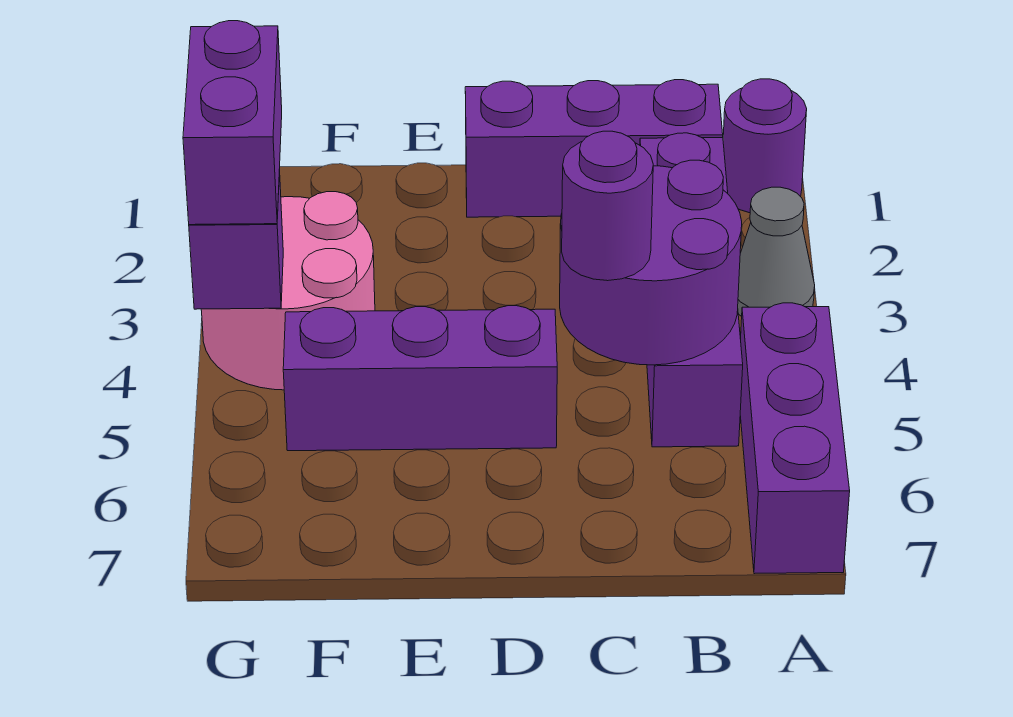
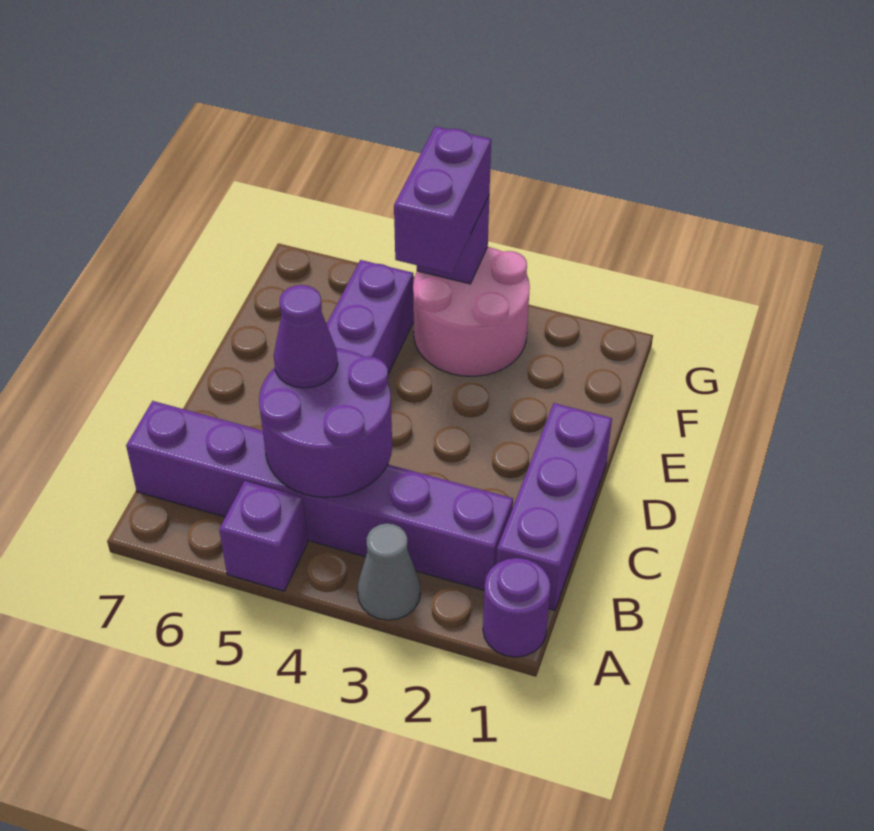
purple 1x3 brick [740,303,850,574] -> purple 1x1 brick [219,481,308,591]
purple 1x4 brick [640,133,743,447] -> purple 1x6 brick [126,401,513,590]
purple 1x1 round brick [562,131,653,281] -> purple 1x1 cone [274,285,338,388]
purple 1x2 brick [183,21,282,225] -> purple 1x2 brick turned to [394,126,491,274]

